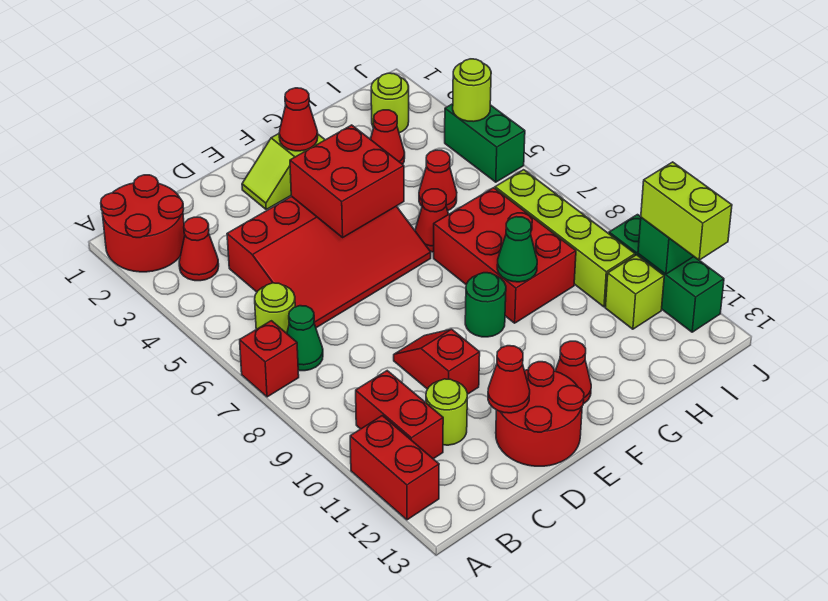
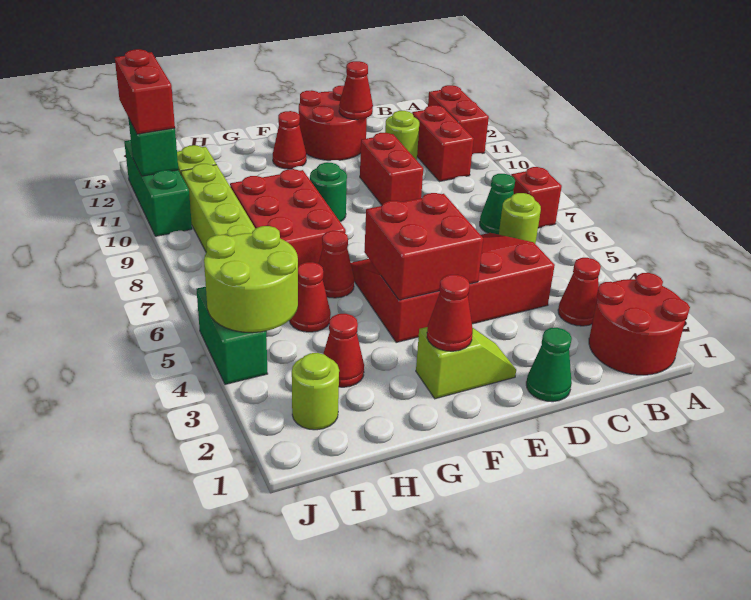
red 1x2 slope [394,329,480,394] -> red 1x2 brick [360,133,423,205]
green 1x1 cone [497,217,537,282] -> green 1x1 cone moved to [526,328,572,402]
lime 1x1 round brick [453,59,491,122] -> lime 2x2 round brick [204,226,298,333]
lime 1x2 brick [641,162,732,260] -> red 1x2 brick [115,49,175,134]

